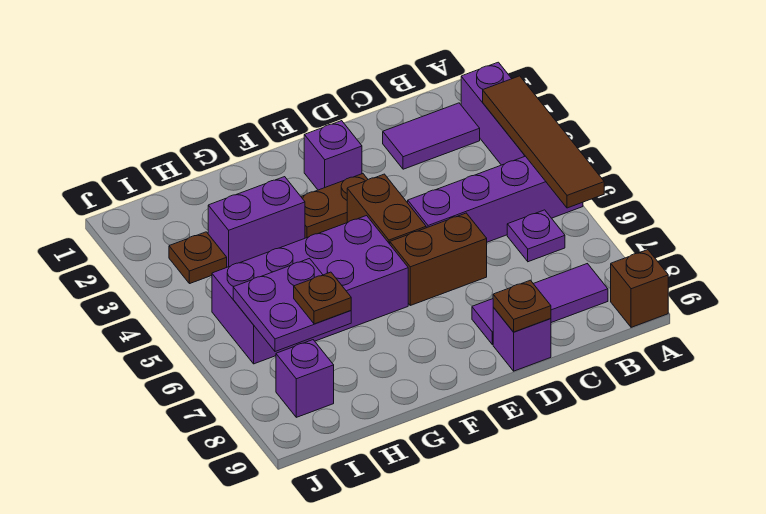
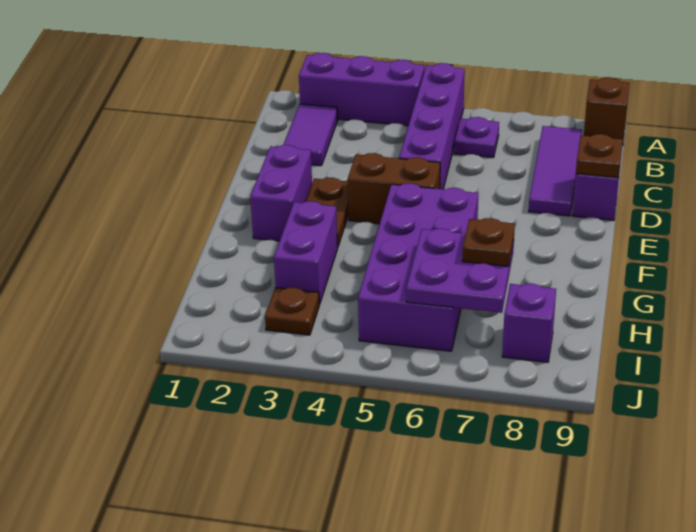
brown 1x4 tile [483,76,604,208] -> none
brown 1x2 brick [390,213,487,305] -> none
purple 1x1 brick [304,121,362,190] -> purple 1x2 brick [250,145,312,241]

